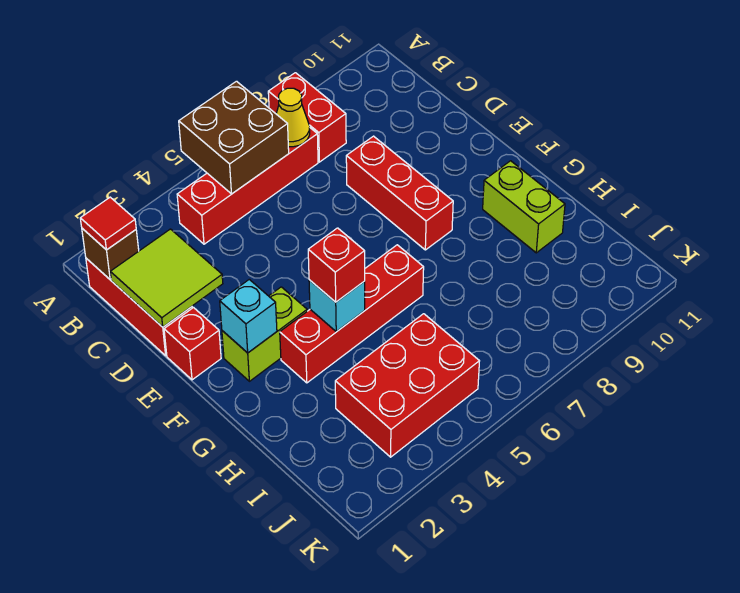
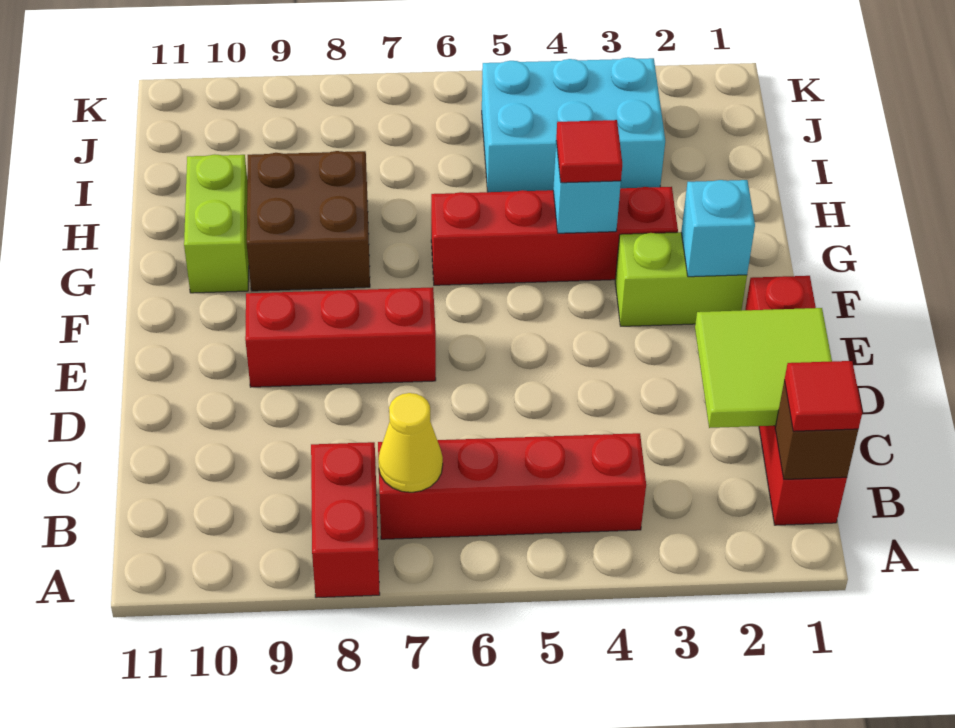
brown 2x2 brick [179,81,289,194] -> brown 2x2 brick moved to [247,151,370,291]
red 1x3 brick [346,136,453,250] -> red 1x3 brick turned to [245,287,436,387]
red 1x1 brick [308,228,365,302] -> red 1x1 tile [556,120,622,183]
red 2x3 brick [335,314,479,457] -> cyan 2x3 brick [482,57,665,192]

